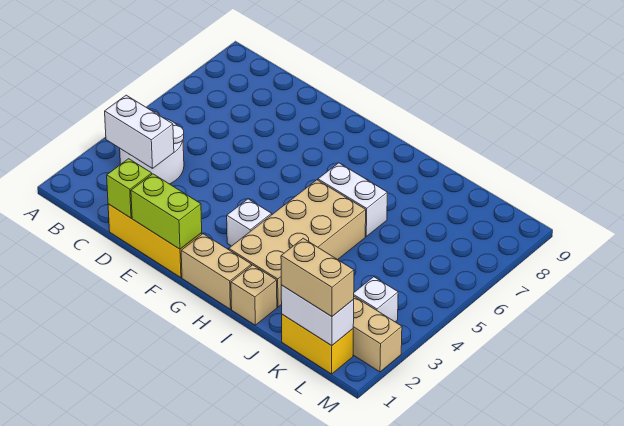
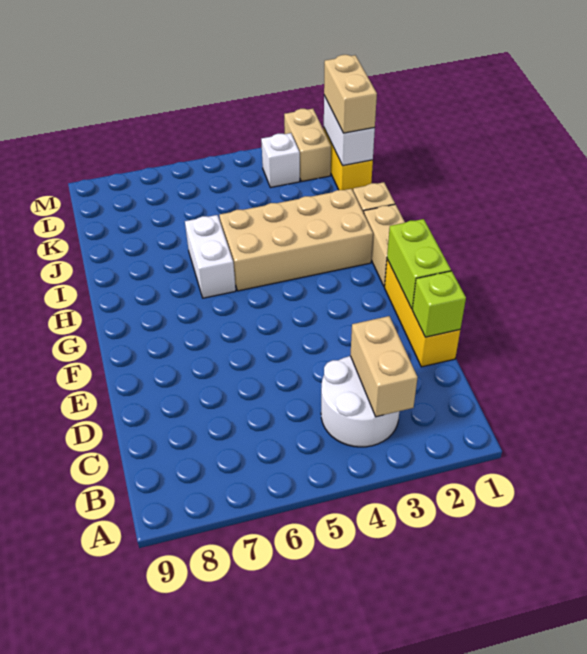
white 1x2 brick [105,95,174,168] -> tan 1x2 brick [350,316,418,417]
white 1x1 brick [227,199,272,246] -> none

